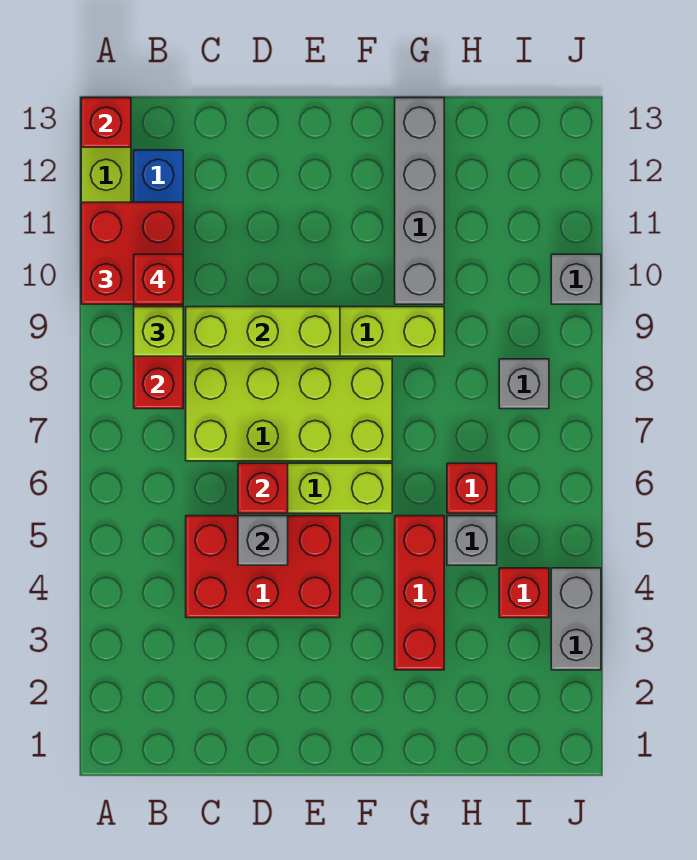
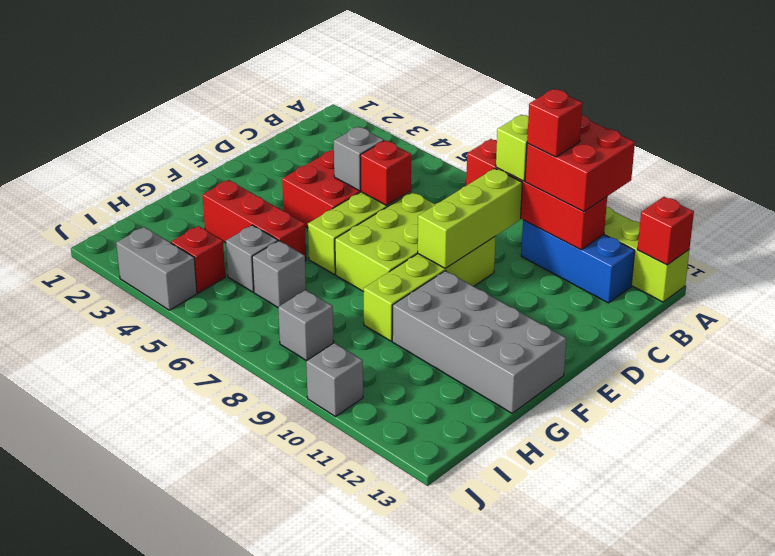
lime 2x4 brick [186,359,392,461] -> lime 2x3 brick [335,192,435,292]
grey 1x4 brick [395,98,444,304] -> grey 2x4 brick [392,271,566,413]
red 1x1 brick [447,463,497,513] -> grey 1x1 brick [252,241,306,307]

